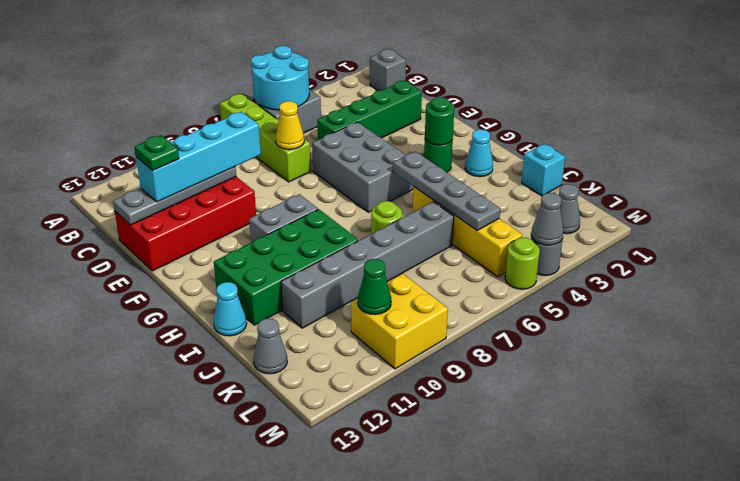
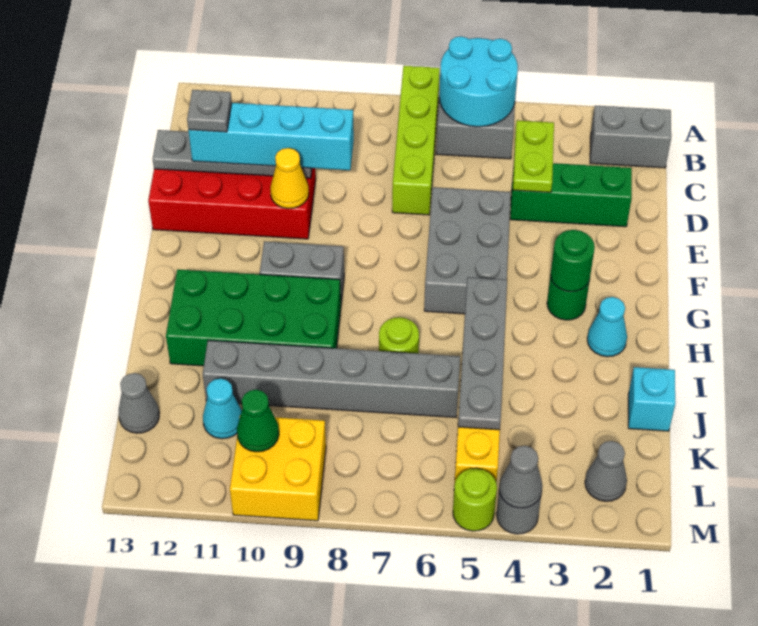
grey 1x1 brick [370,49,406,91] -> grey 1x2 brick [590,106,671,168]
none -> lime 1x2 plate [513,120,554,192]
green 1x4 brick [317,80,422,140] -> green 1x3 brick [510,163,632,227]
yellow 1x1 cone [276,101,304,150] -> yellow 1x1 cone moved to [270,148,309,209]
green 1x1 plate [135,135,179,171] -> grey 1x1 plate [187,90,232,132]
cyan 1x1 cone [214,282,247,336] -> cyan 1x1 cone moved to [203,379,242,439]

